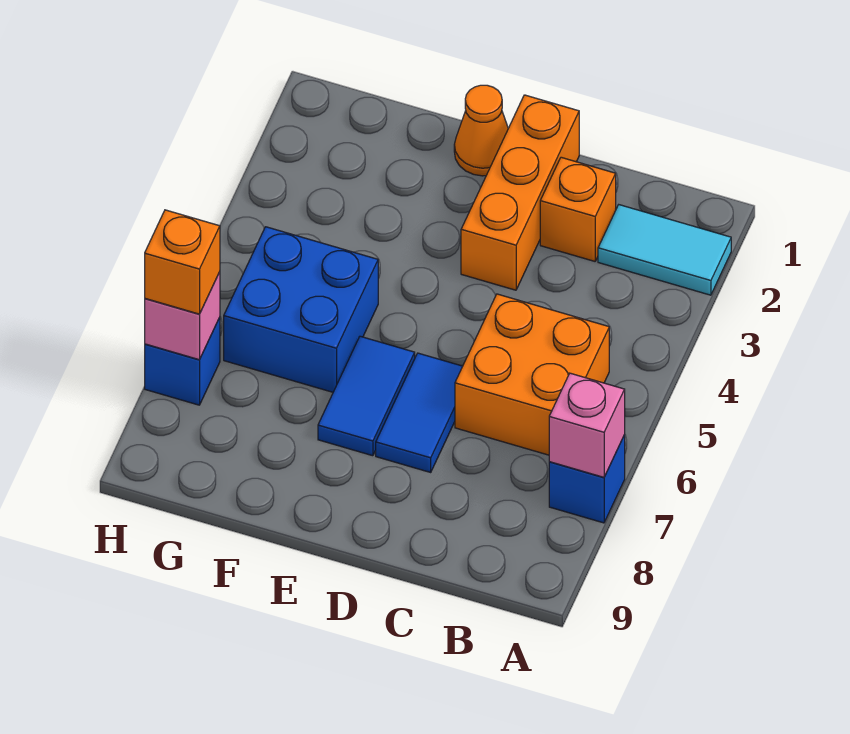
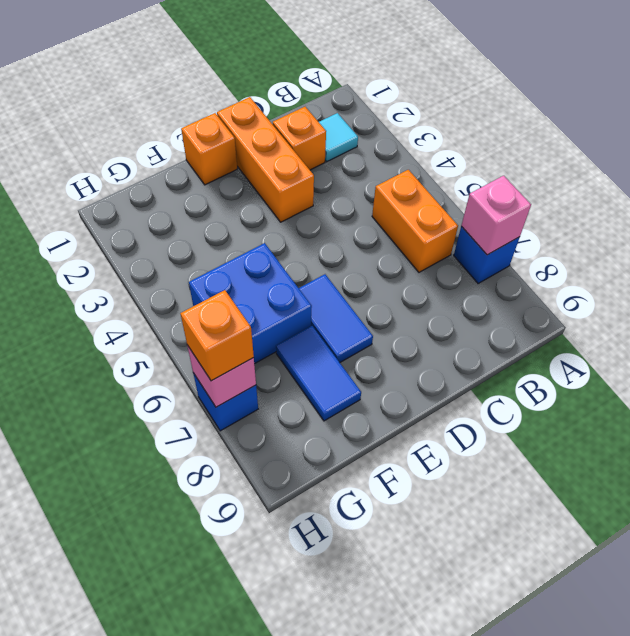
cyan 1x2 tile [598,205,731,295] -> cyan 1x1 tile [319,113,358,162]
orange 2x2 brick [455,294,609,455] -> orange 1x2 brick [372,170,458,272]
blue 1x2 tile [376,353,463,472] -> blue 1x2 tile moved to [276,326,361,421]
orange 1x1 cone [454,85,508,176] -> orange 1x1 brick [181,113,237,185]

